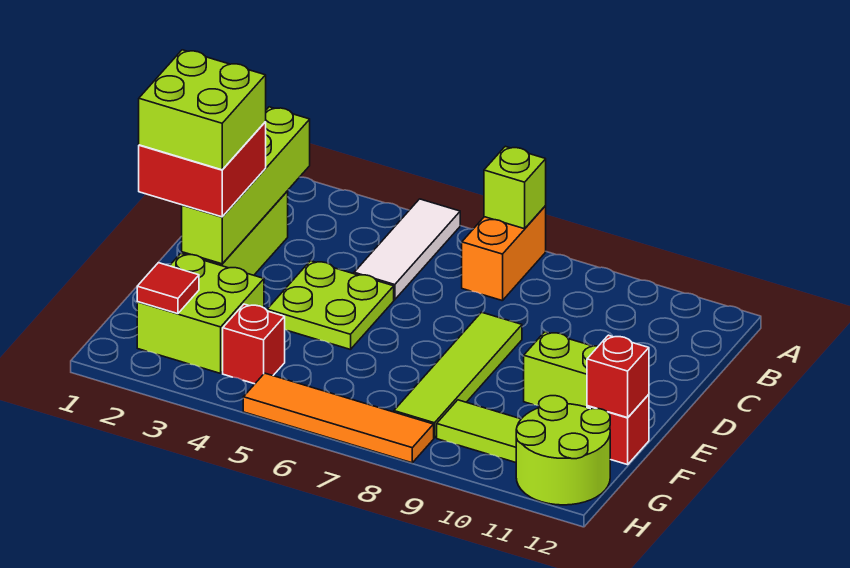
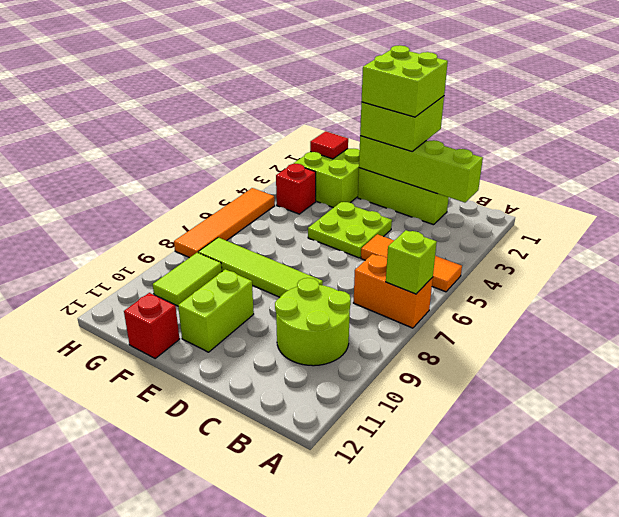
white 1x3 tile [354,199,460,300] -> orange 1x3 tile [361,234,462,292]
red 2x2 brick [139,122,266,217] -> lime 2x2 brick [360,96,444,152]
red 1x1 brick [587,335,649,418] -> none
lime 2x2 round brick [516,396,610,505] -> lime 2x2 round brick moved to [275,278,351,366]

